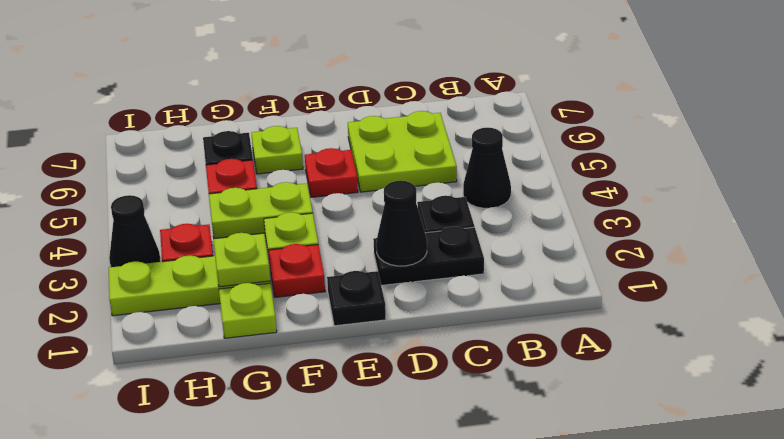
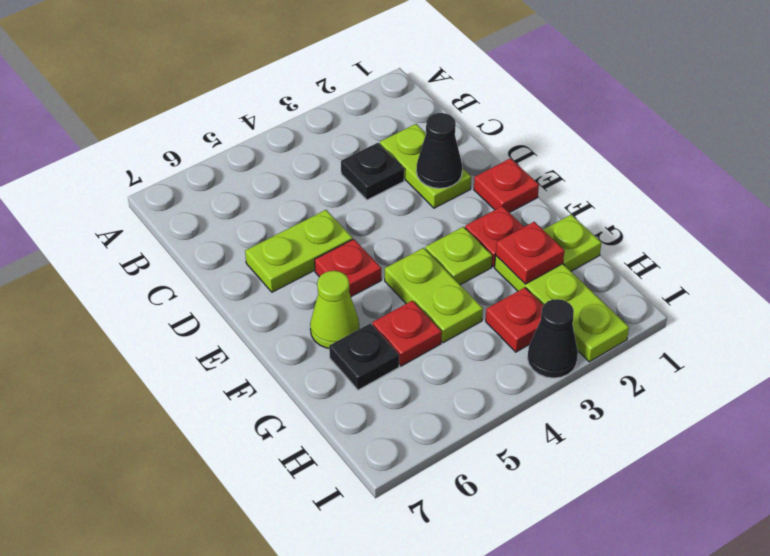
black 1x1 cone [463,128,511,208] -> none
black 1x2 plate [373,227,484,285] -> lime 1x2 plate [380,124,471,208]
lime 2x2 plate [348,111,457,192] -> lime 1x2 plate [245,210,353,292]
black 1x1 plate [327,271,386,326] -> red 1x1 plate [474,158,539,213]
lime 1x1 plate [251,126,303,174] -> lime 1x1 cone [310,271,359,348]
lime 1x1 plate [214,233,270,287] -> red 1x1 plate [496,222,565,284]

